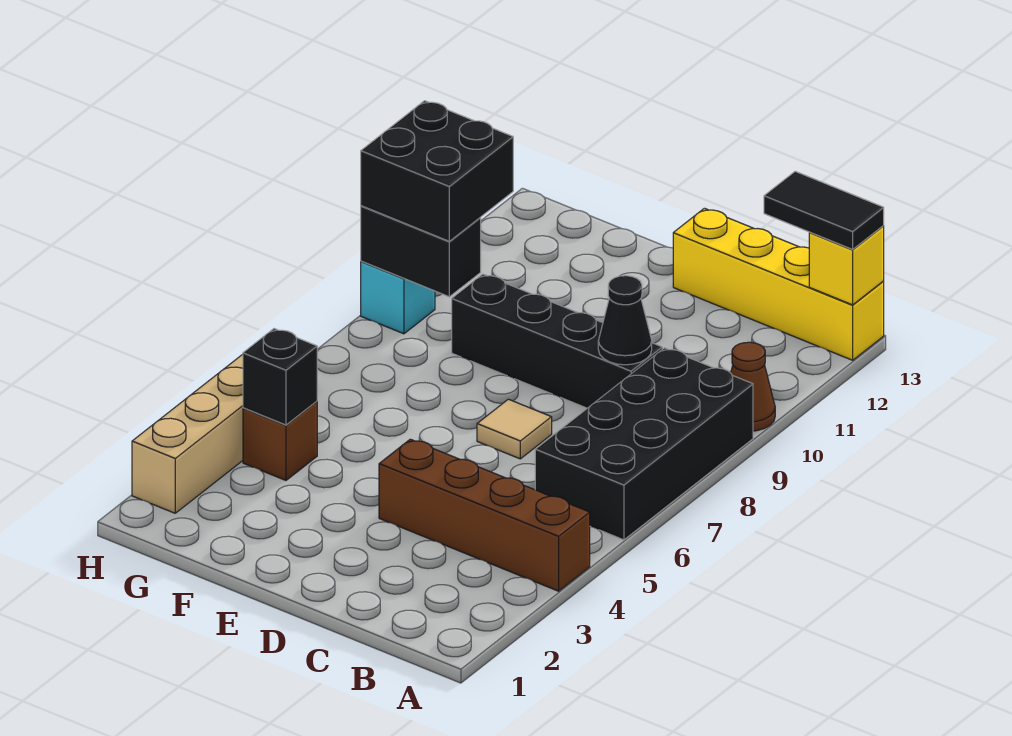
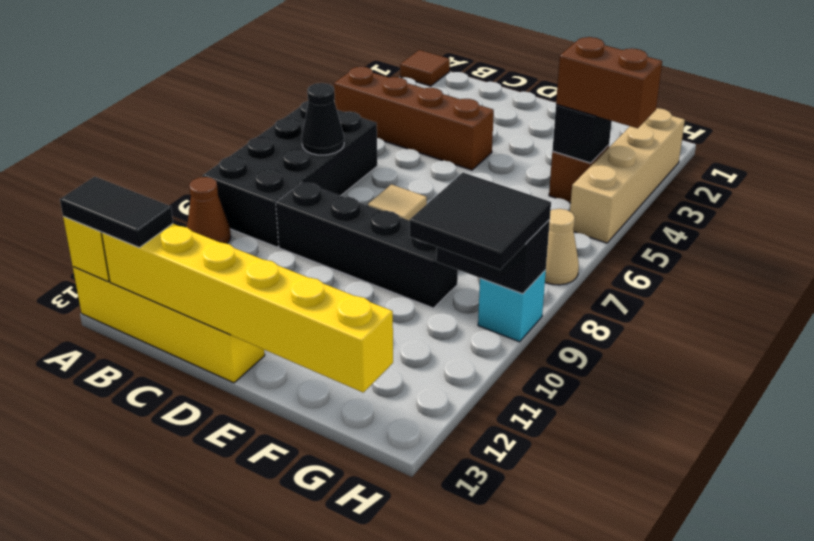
none -> brown 1x1 tile [400,50,450,86]
none -> yellow 1x6 brick [102,224,393,392]
black 1x1 cone [598,276,652,365] -> black 1x1 cone moved to [302,83,344,155]
none -> brown 1x2 brick [556,37,662,128]
black 2x2 brick [361,101,513,241] -> black 2x2 tile [410,173,551,270]
none -> tan 1x1 cone [545,209,579,285]

